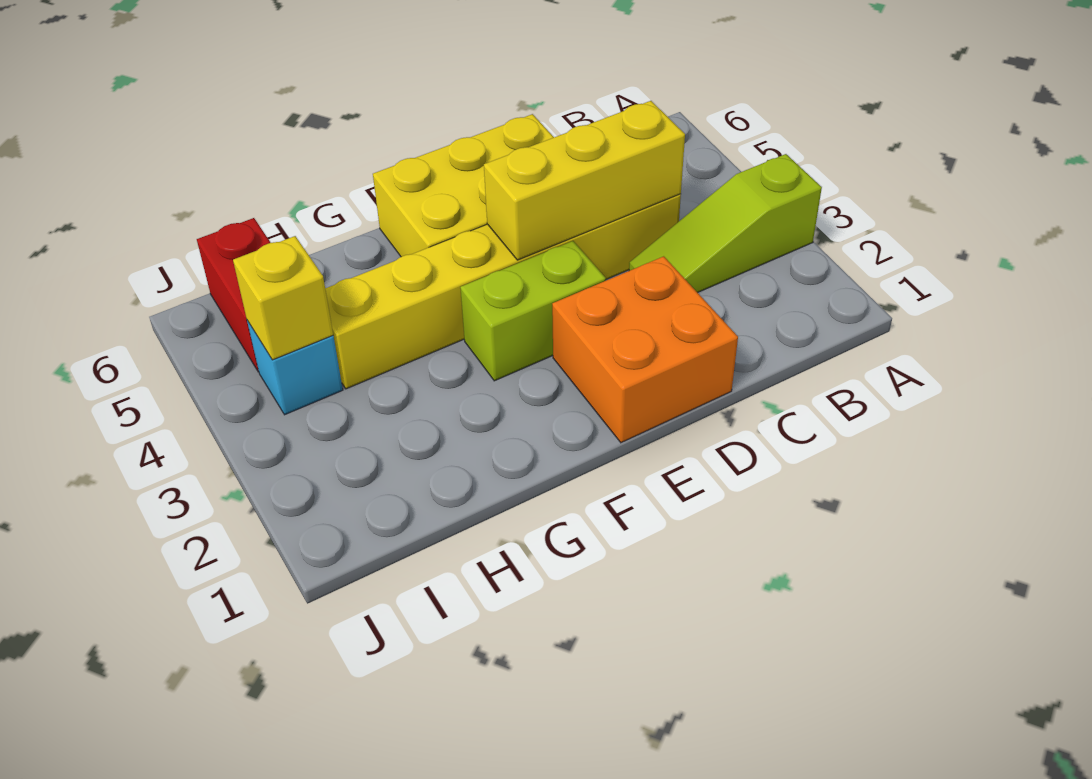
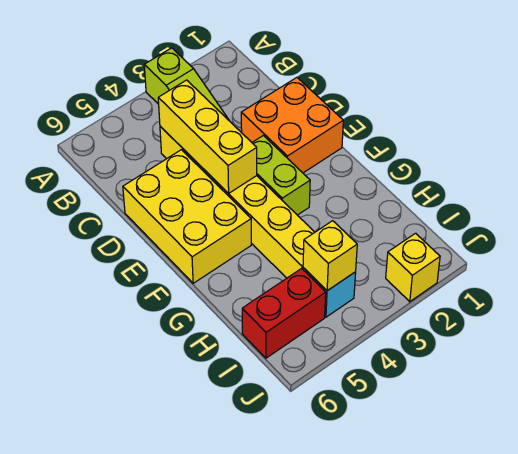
none -> yellow 1x1 brick [386,233,440,302]

